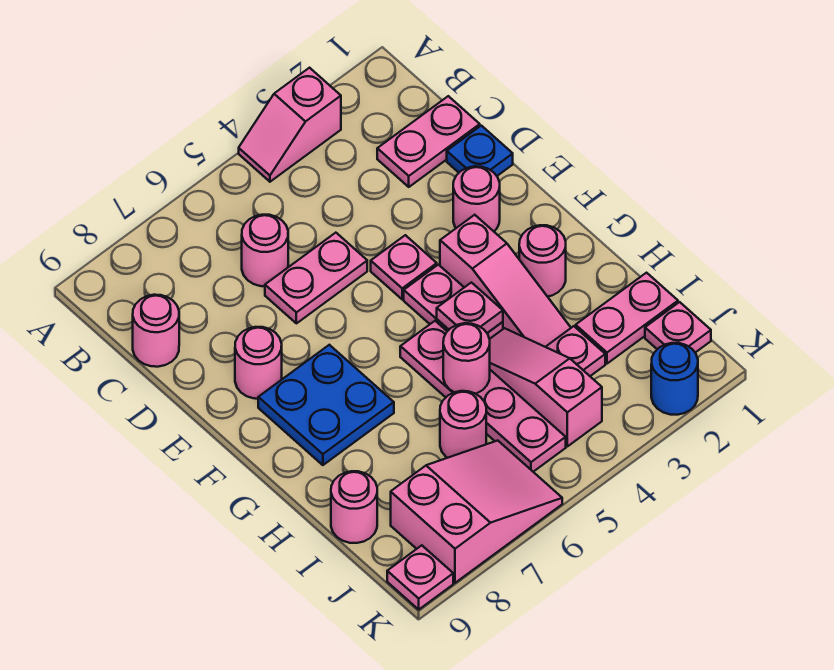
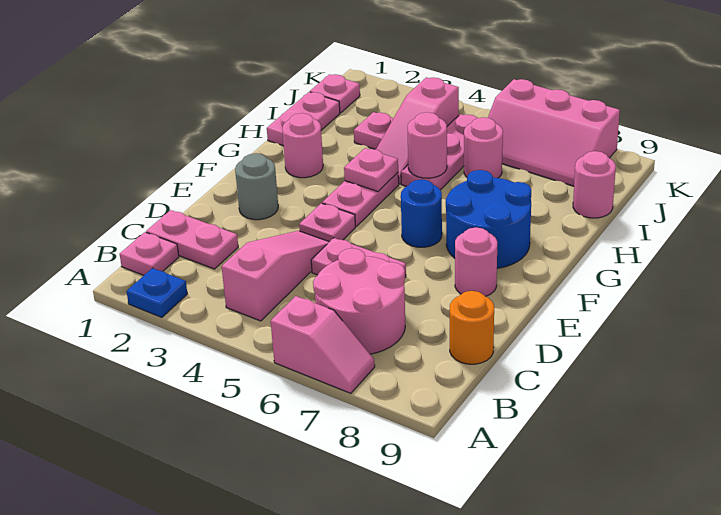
pink 1x2 slope [239,68,341,182] -> pink 1x2 slope moved to [271,296,375,393]
pink 1x1 round brick [242,215,288,286] -> pink 2x2 round brick [313,248,405,354]
pink 1x1 round brick [133,295,179,367] -> orange 1x1 round brick [450,291,494,364]
blue 1x1 plate [447,126,513,176] -> blue 1x1 plate moved to [127,268,187,317]
pink 1x1 round brick [453,166,500,231] -> grey 1x1 round brick [235,153,278,220]
pink 1x3 slope [440,215,571,347] -> pink 1x3 slope moved to [222,231,329,321]
blue 2x2 plate [258,345,394,465] -> blue 2x2 round brick [446,170,531,268]
pink 1x4 plate [400,321,566,472] -> pink 1x3 plate [401,114,477,190]
pink 1x2 plate [576,273,678,364] -> pink 1x2 plate turned to [267,92,340,146]
pink 2x3 slope [391,441,562,583] -> pink 2x3 slope turned to [488,79,620,186]
blue 1x1 round brick [651,343,698,415] -> blue 1x1 round brick moved to [401,179,442,247]
pink 1x1 plate [387,545,453,609] -> pink 1x1 plate moved to [120,232,179,275]

